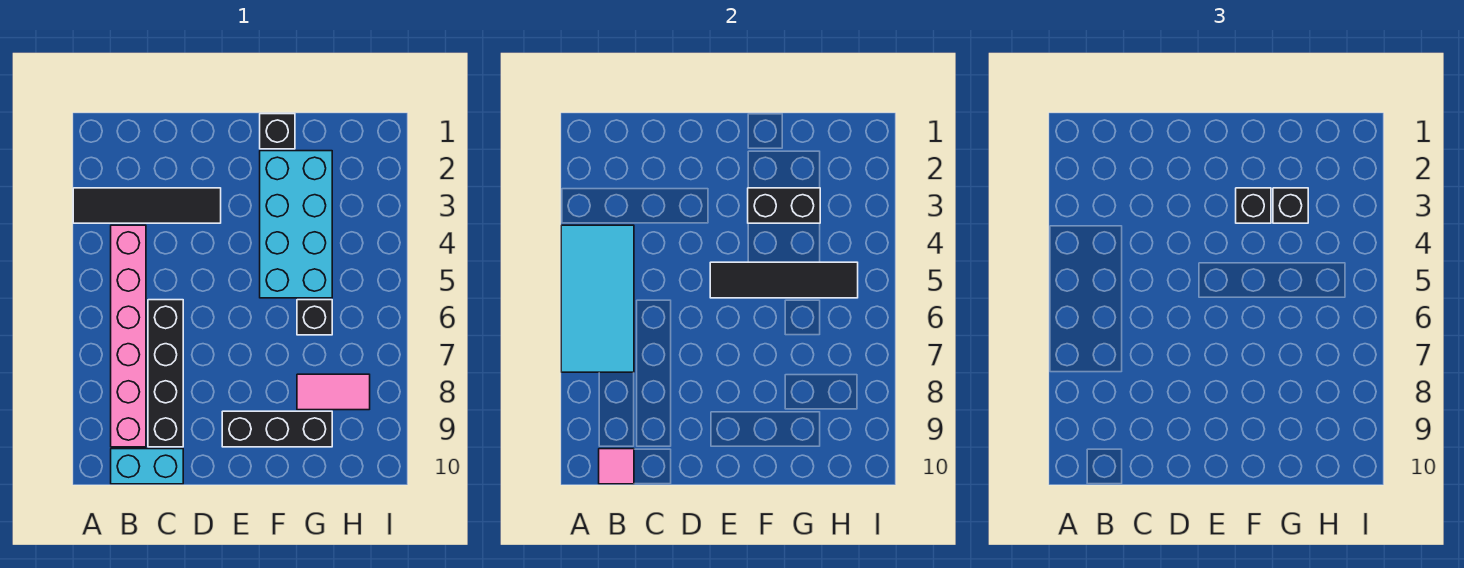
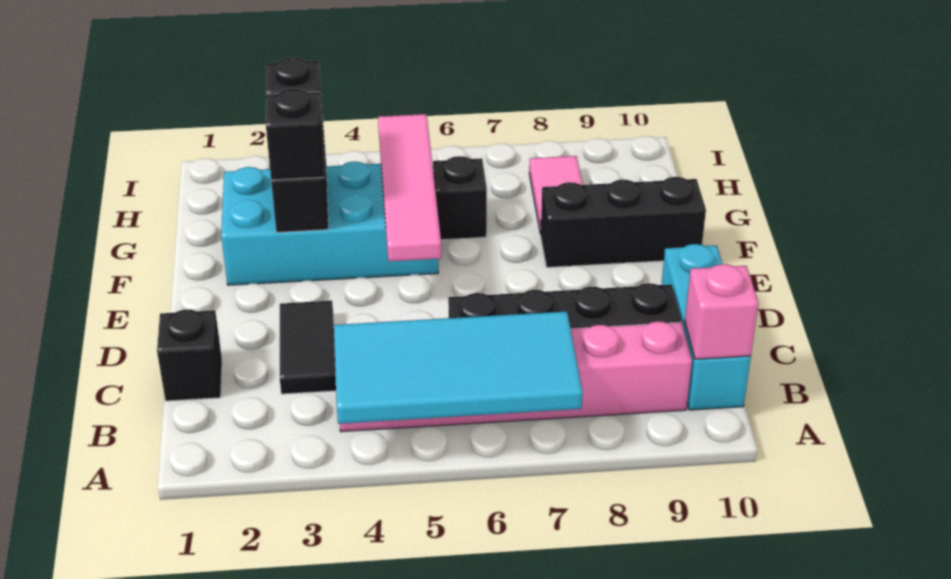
black 1x4 tile [73,188,221,223] -> black 1x2 tile [280,301,336,394]
cyan 1x2 brick [111,449,183,484] -> cyan 1x3 brick [662,244,751,410]
pink 1x1 tile [599,449,634,484] -> pink 1x1 brick [685,264,759,359]
black 1x4 tile [710,262,858,298] -> pink 1x4 tile [378,114,441,261]
black 1x3 brick [222,411,332,447] -> black 1x3 brick turned to [541,177,706,267]
black 1x1 brick [260,114,295,149] -> black 1x1 brick moved to [157,309,222,401]

